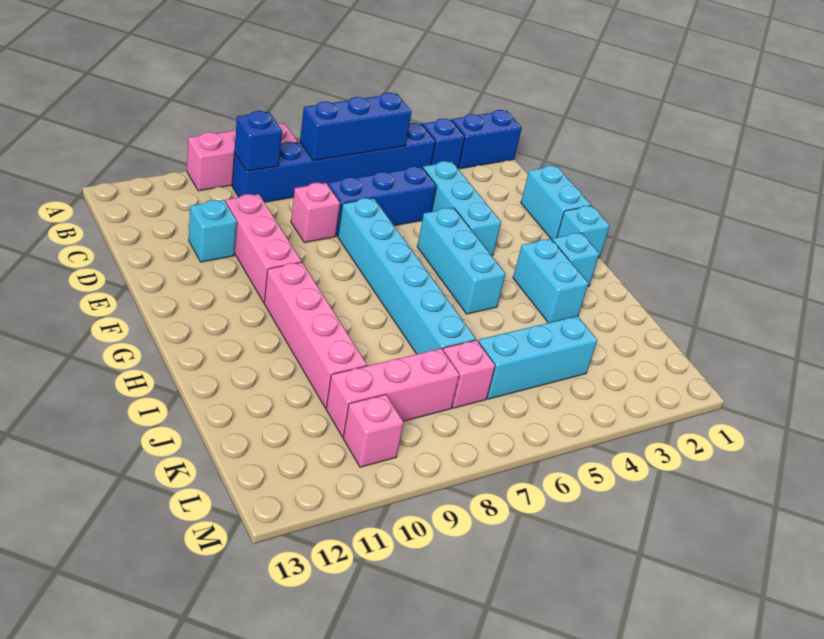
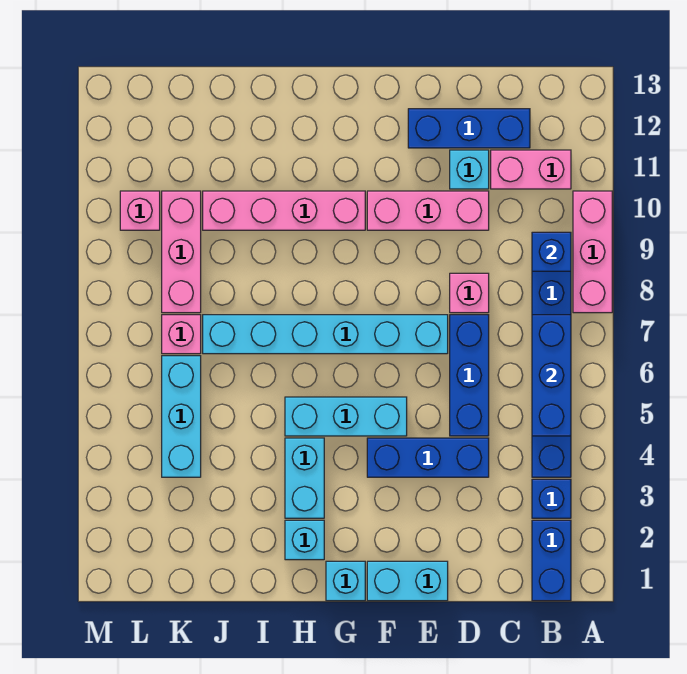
none -> pink 1x2 brick [491,150,571,189]
none -> blue 1x3 brick [408,109,530,148]
cyan 1x3 brick [423,161,501,256] -> blue 1x3 brick [367,438,489,477]
cyan 1x2 brick [513,239,588,323] -> cyan 1x2 brick turned to [285,438,324,518]

